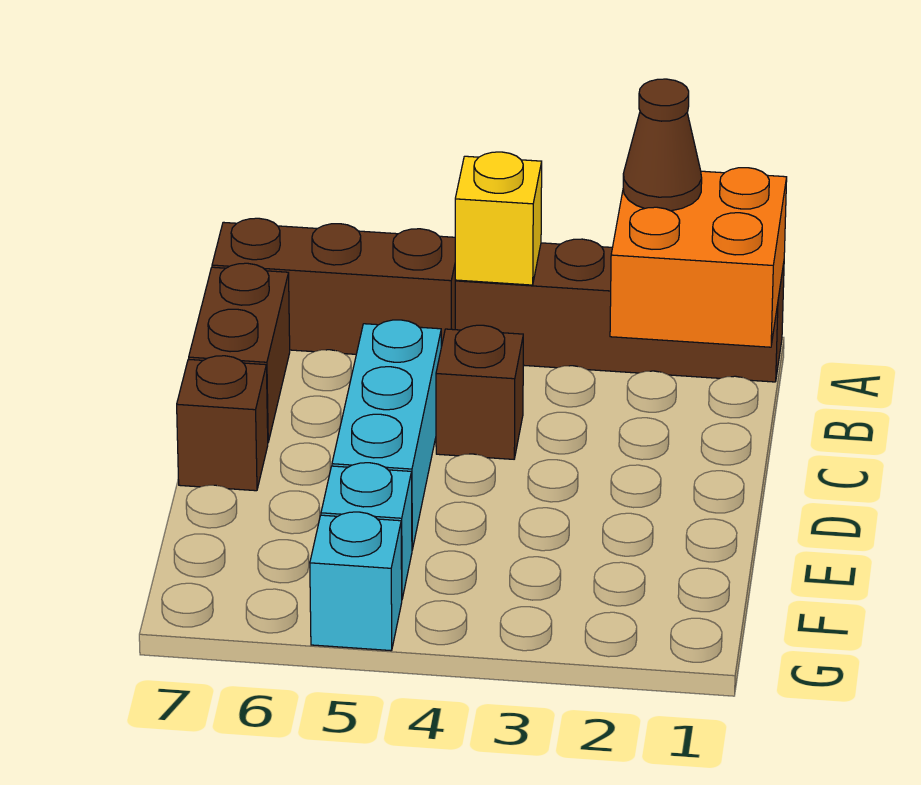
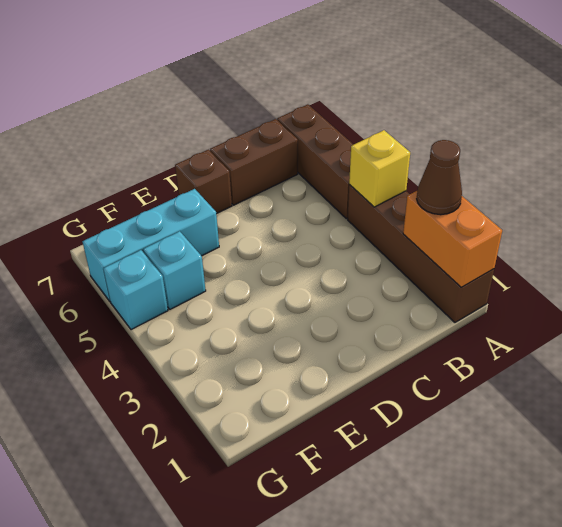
orange 2x2 brick [610,168,787,347] -> orange 1x2 brick [403,191,502,287]
brown 1x1 brick [436,325,523,459] -> none
cyan 1x3 brick [332,320,441,550] -> cyan 1x3 brick moved to [83,189,219,301]

